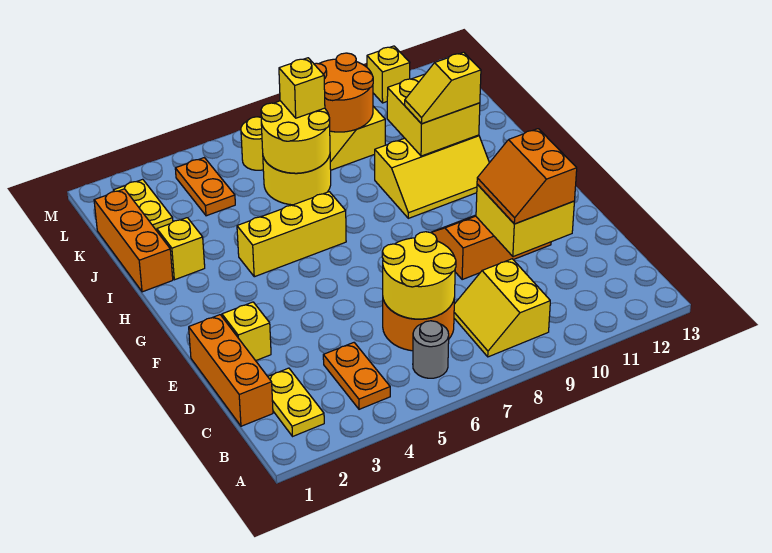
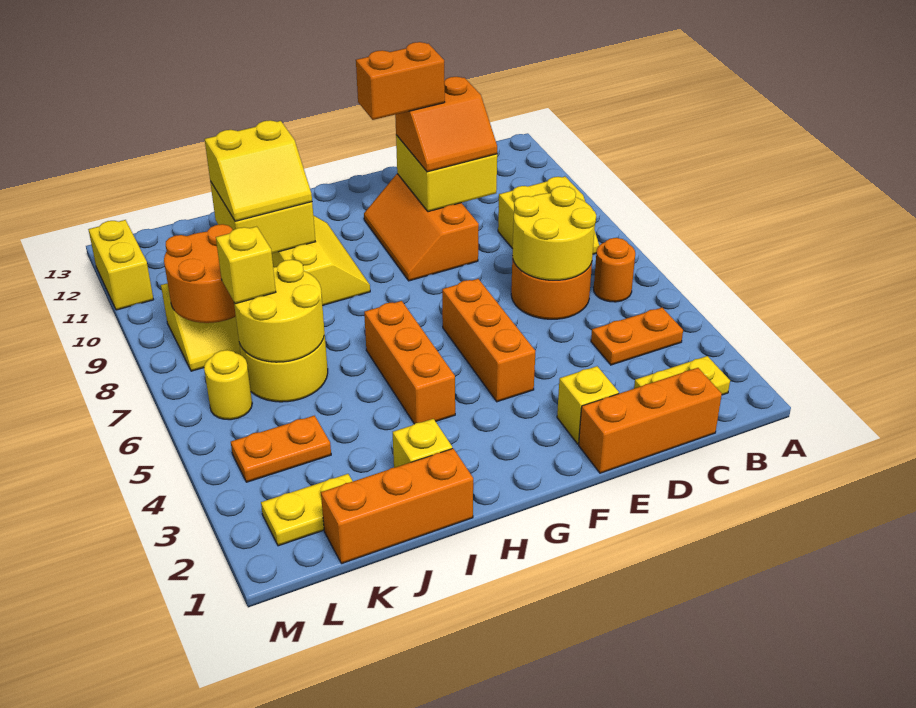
grey 1x1 round brick [413,321,449,378] -> orange 1x1 round brick [594,238,635,302]
none -> orange 1x2 brick [356,42,445,120]
none -> orange 1x3 brick [442,279,535,402]
yellow 1x3 brick [237,192,346,277] -> orange 1x3 brick [364,301,455,424]
yellow 1x2 slope [405,52,481,124] -> yellow 2x2 slope [205,120,312,221]
yellow 1x1 brick [367,46,410,103] -> yellow 1x2 brick [88,220,154,310]

